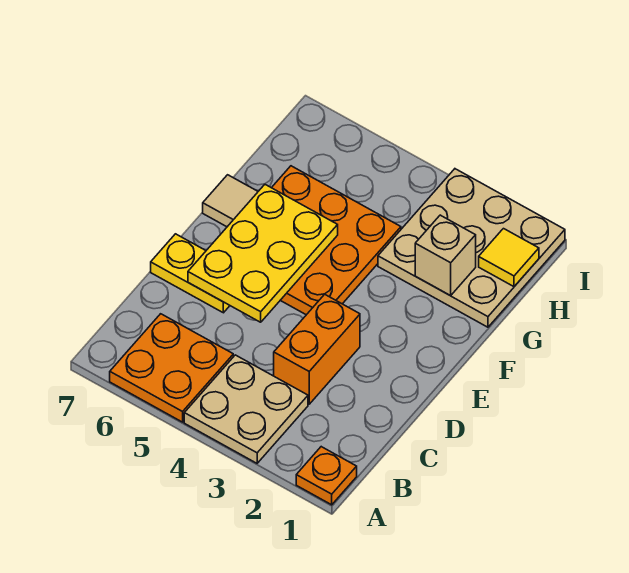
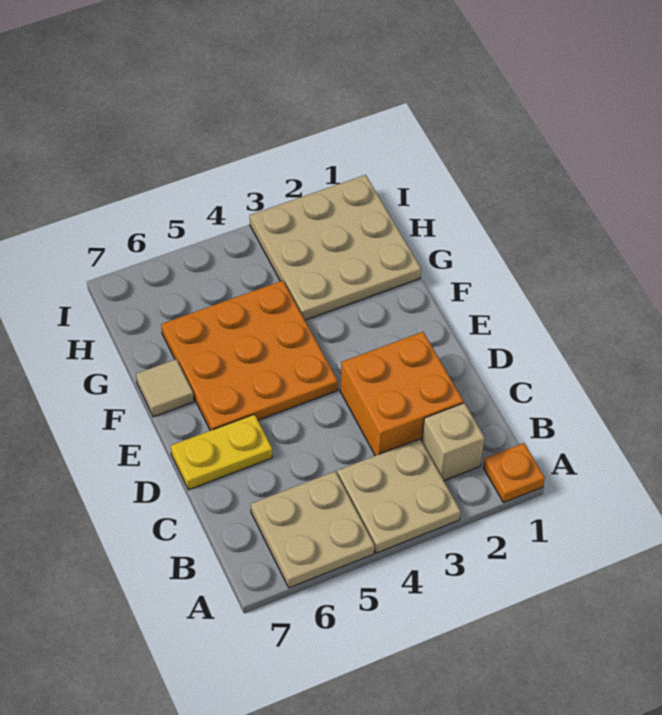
orange 2x2 plate [110,314,233,422] -> tan 2x2 plate [251,471,375,588]
orange 1x2 brick [274,294,360,404] -> orange 2x2 brick [340,332,463,456]
yellow 2x3 plate [188,185,338,322] -> none
tan 1x1 brick [415,215,476,296] -> tan 1x1 brick moved to [422,403,485,480]
yellow 1x1 tile [479,229,539,287] -> none

